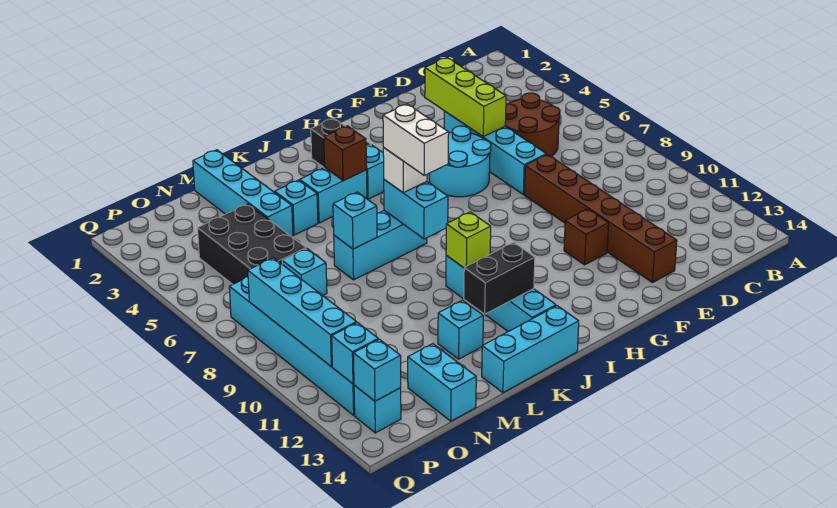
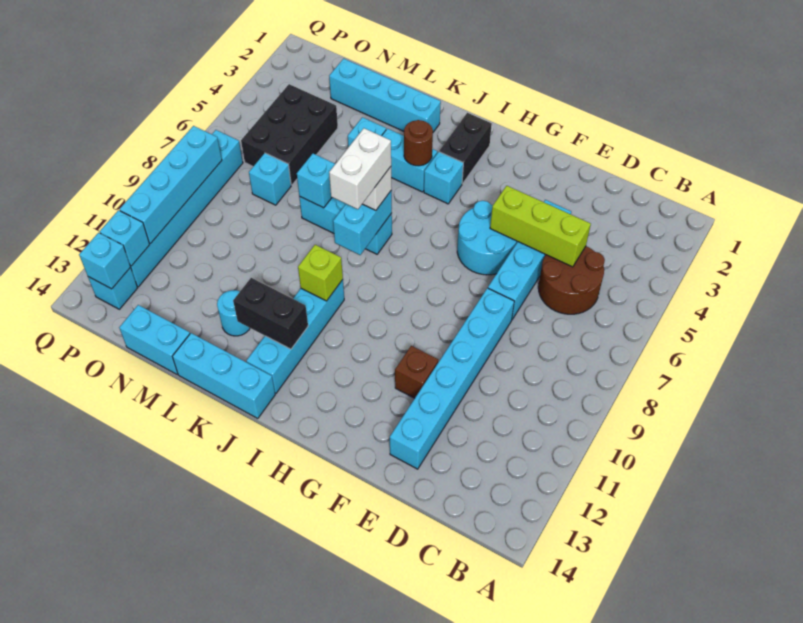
lime 1x3 brick [425,58,506,137] -> lime 1x3 brick turned to [490,186,591,267]
brown 1x6 brick [524,155,677,283] -> cyan 1x6 brick [390,288,514,469]
brown 1x1 brick [324,126,367,181] -> brown 1x1 round brick [404,120,433,166]
cyan 1x1 brick [438,300,483,359] -> cyan 1x1 round brick [217,290,250,336]
cyan 1x4 brick [193,150,293,237] -> cyan 1x4 brick turned to [329,59,441,132]
cyan 1x2 brick [408,344,476,421] -> cyan 1x2 brick turned to [119,305,190,374]

